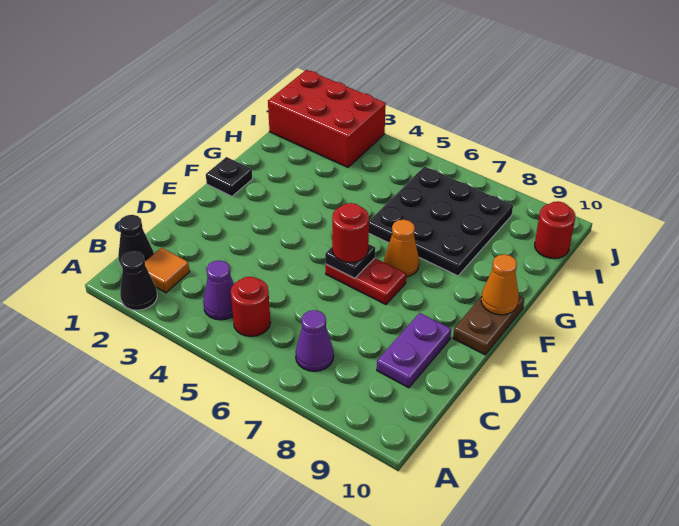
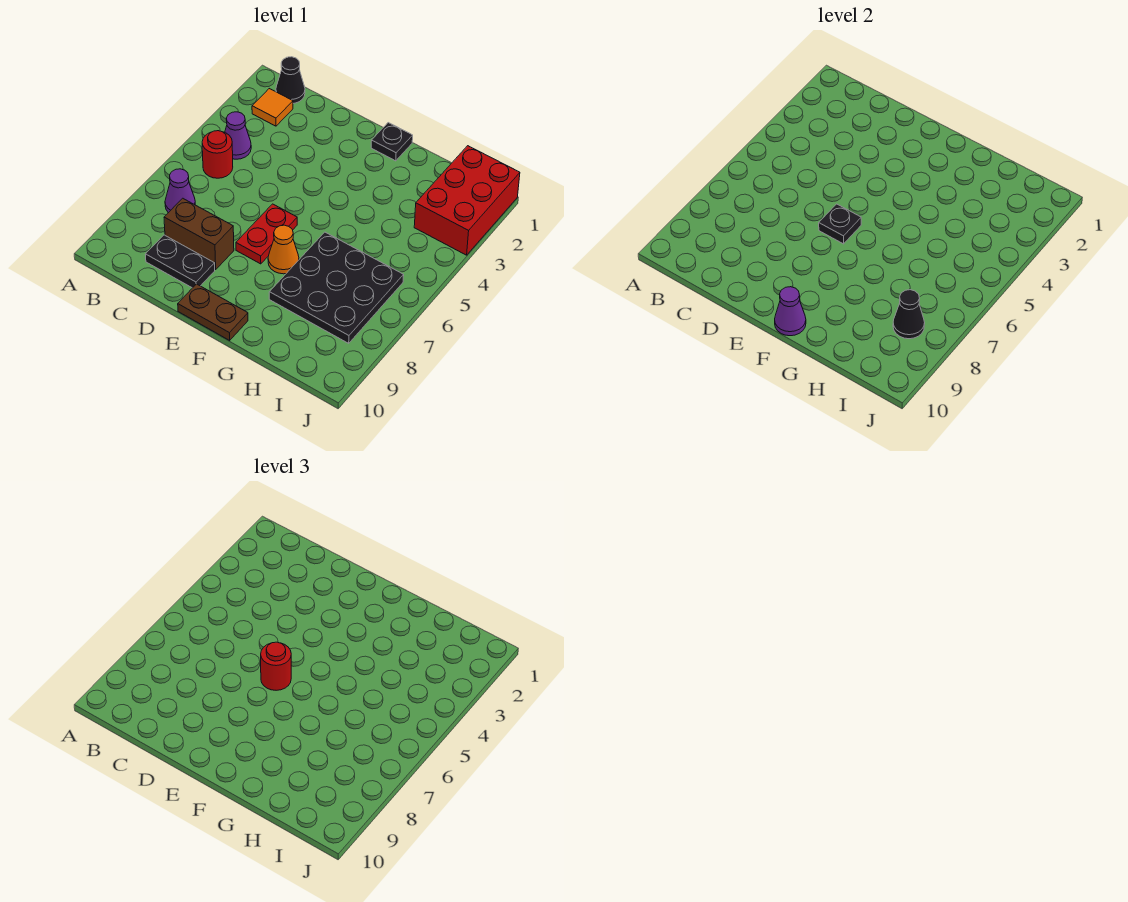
black 1x1 cone [120,251,157,310] -> black 1x1 cone moved to [893,290,925,339]
none -> brown 1x2 brick [164,198,234,270]
purple 1x2 plate [377,313,451,388] -> black 1x2 plate [145,235,215,288]
orange 1x1 cone [481,254,519,315] -> purple 1x1 cone [775,287,806,336]
red 1x1 round brick [535,201,575,259] -> none

